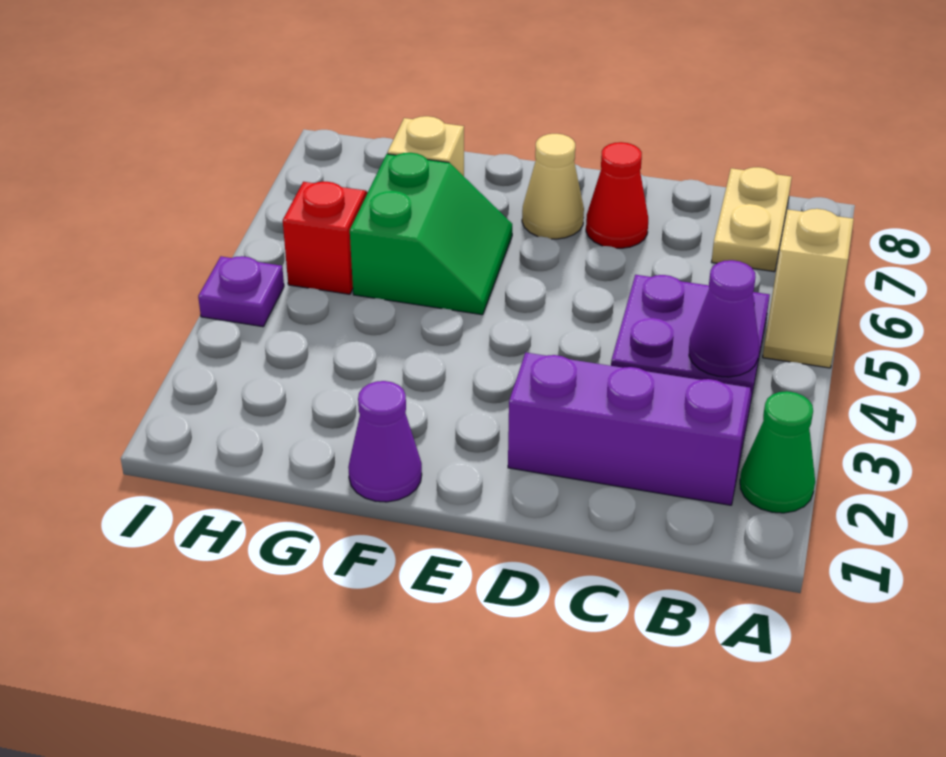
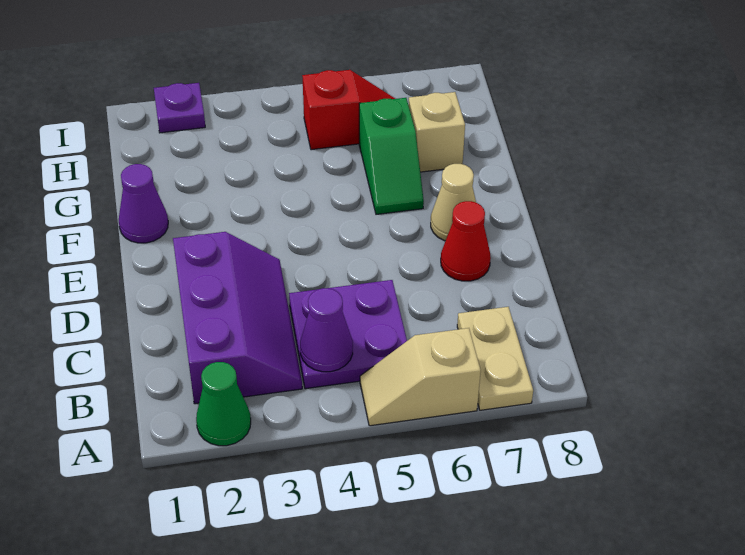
tan 1x2 plate [712,167,792,272] -> tan 1x2 plate turned to [457,307,533,410]
green 2x2 slope [350,153,512,315] -> green 1x2 slope [359,98,424,214]
purple 1x1 plate [198,256,284,327] -> purple 1x1 plate moved to [154,83,205,133]

